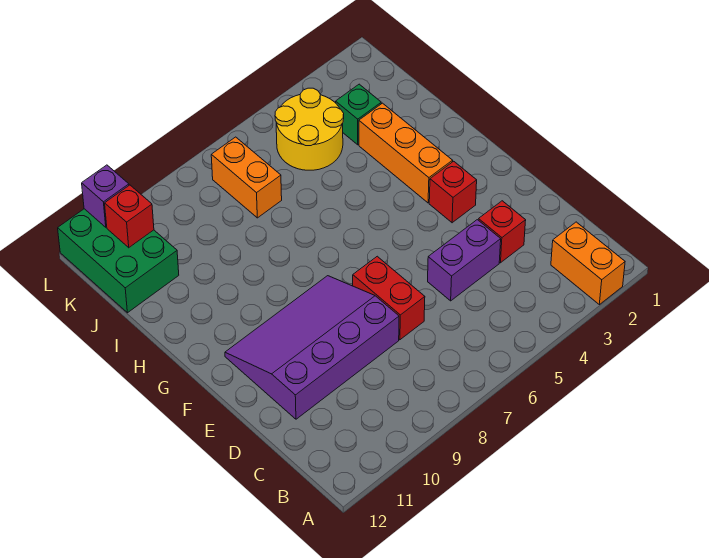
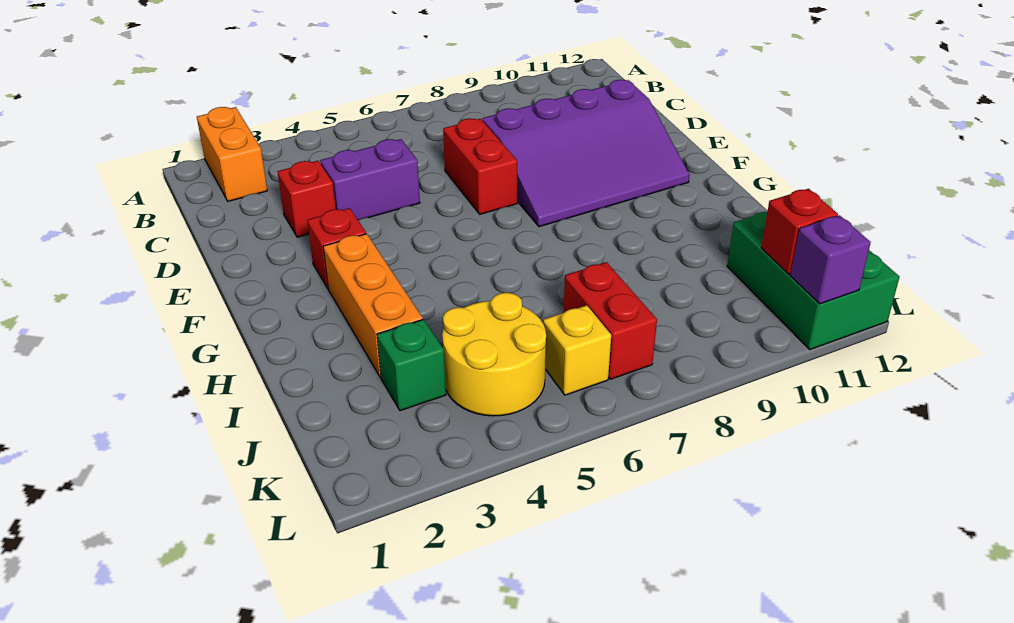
orange 1x2 brick [211,137,282,218] -> red 1x2 brick [563,262,657,379]
none -> yellow 1x1 brick [543,305,611,395]

